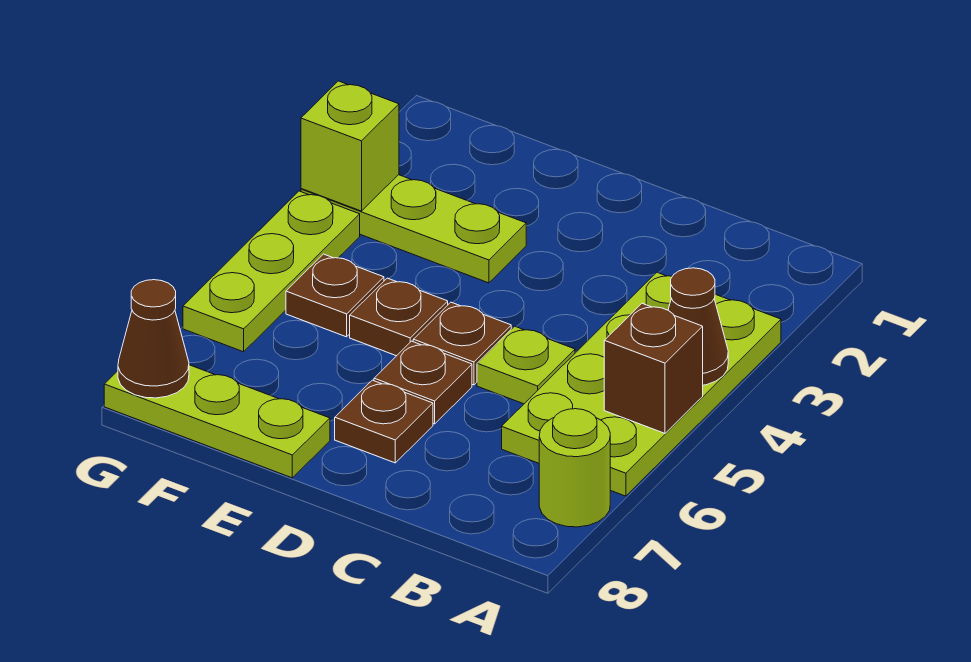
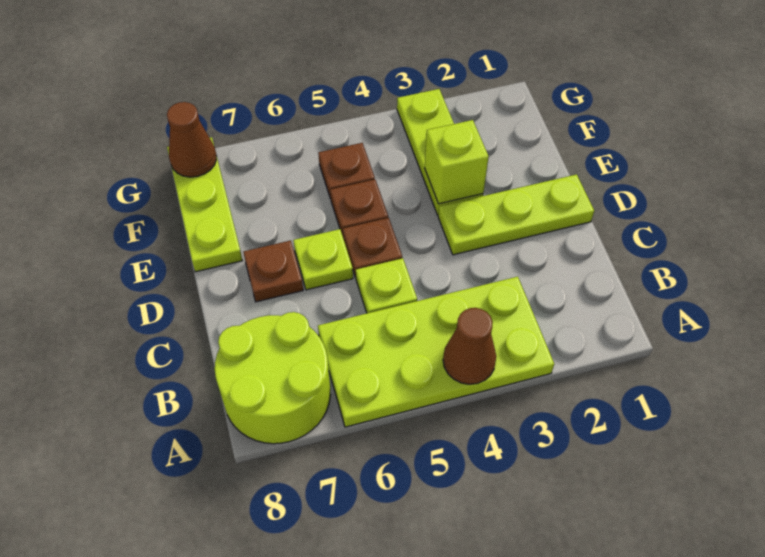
brown 1x1 brick [604,304,703,433] -> none
lime 1x1 round brick [539,409,610,527] -> lime 2x2 round brick [215,312,331,444]
brown 1x1 plate [374,341,472,424] -> lime 1x1 plate [293,229,353,290]
lime 1x1 brick [301,81,399,211] -> lime 1x1 brick moved to [425,120,489,204]
lime 1x3 plate [183,191,360,352] -> lime 1x3 plate moved to [438,174,594,255]

